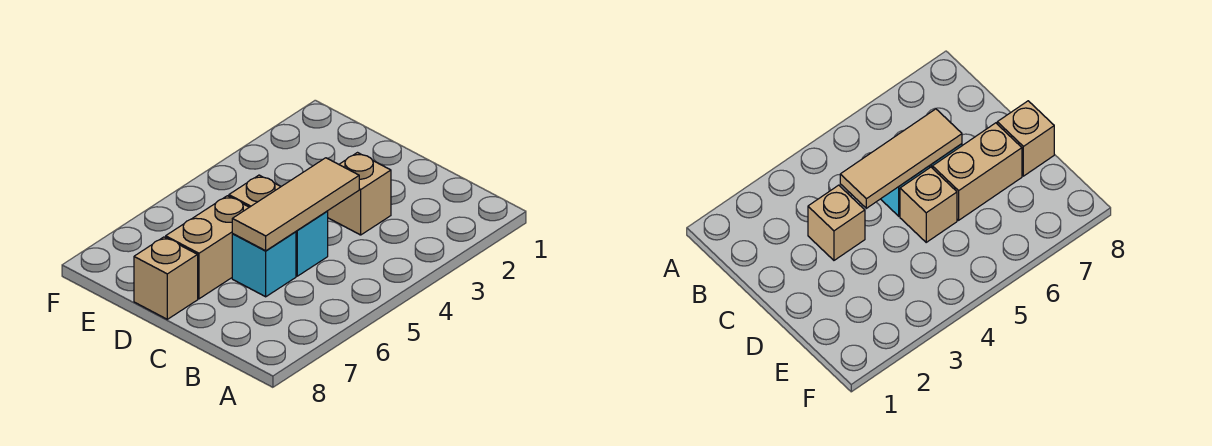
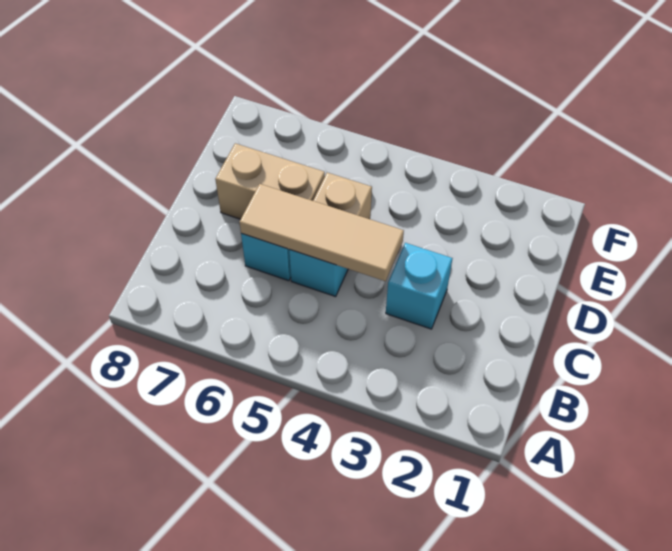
tan 1x1 brick [328,153,391,235] -> cyan 1x1 brick [386,243,453,329]
tan 1x1 brick [134,237,198,319] -> none

